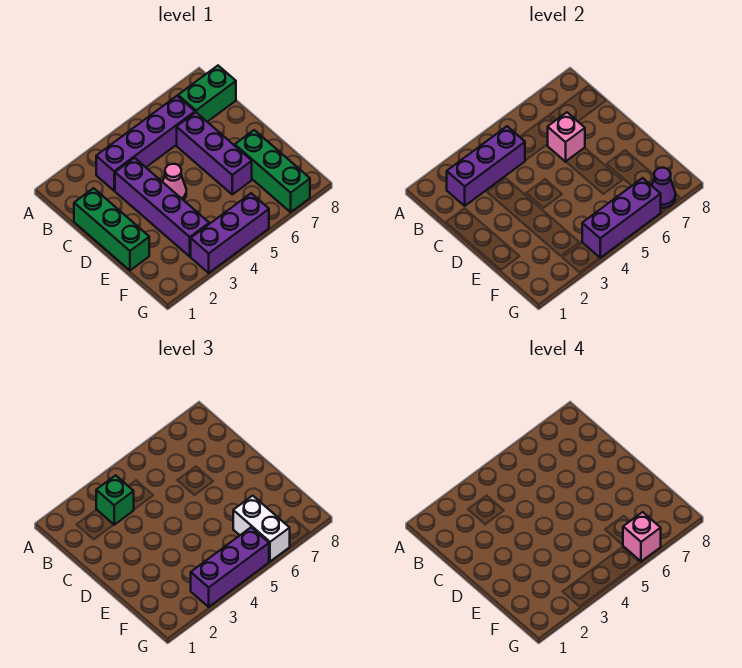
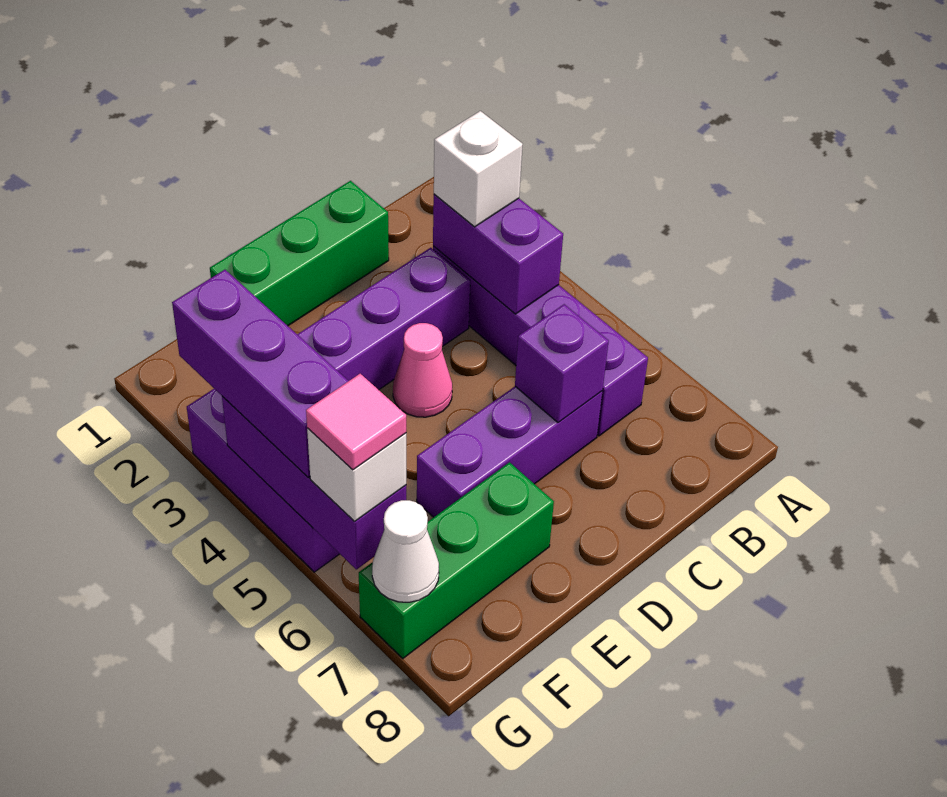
purple 1x3 brick [447,126,525,206] -> purple 1x2 brick [433,194,563,314]
green 1x1 brick [96,475,134,525] -> white 1x1 brick [434,111,523,227]
green 1x2 brick [178,66,236,122] -> none
pink 1x1 brick [548,112,585,162] -> purple 1x1 brick [515,304,609,422]
white 1x2 brick [233,496,290,561] -> white 1x1 brick [307,428,406,521]
pink 1x1 brick [623,512,661,561] -> pink 1x1 tile [306,374,406,470]
purple 1x1 cone [652,168,676,208] -> white 1x1 cone [372,500,439,602]

